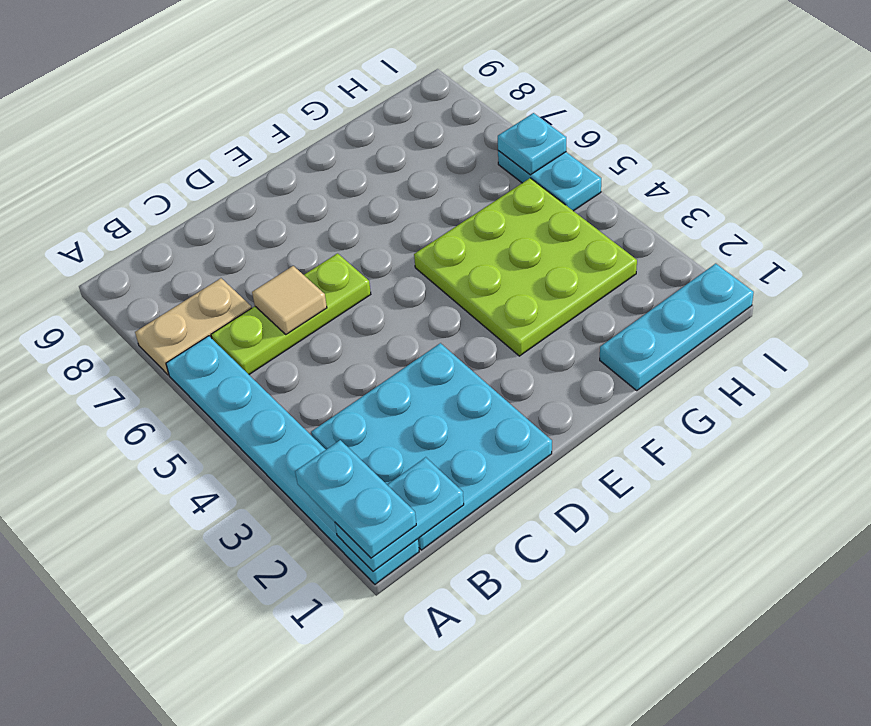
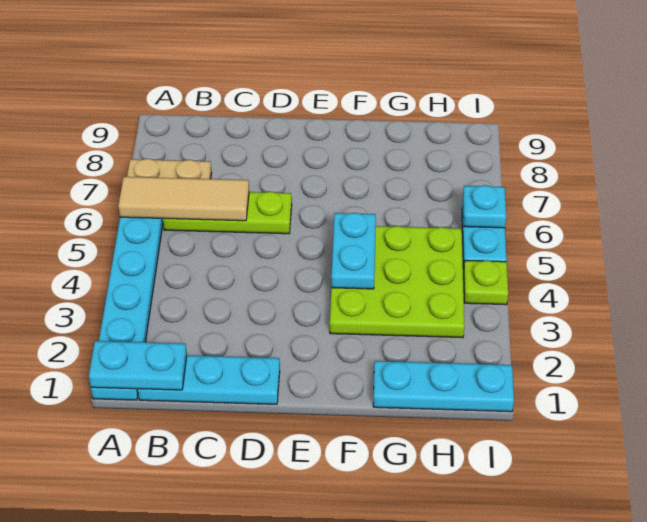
cyan 1x2 plate [295,440,416,558] -> cyan 1x2 plate moved to [331,213,376,289]
cyan 3x3 plate [311,343,552,550] -> cyan 1x3 plate [138,355,280,404]
tan 1x1 tile [252,266,327,334] -> tan 1x3 tile [118,177,249,221]
none -> lime 1x1 plate [464,261,508,305]

